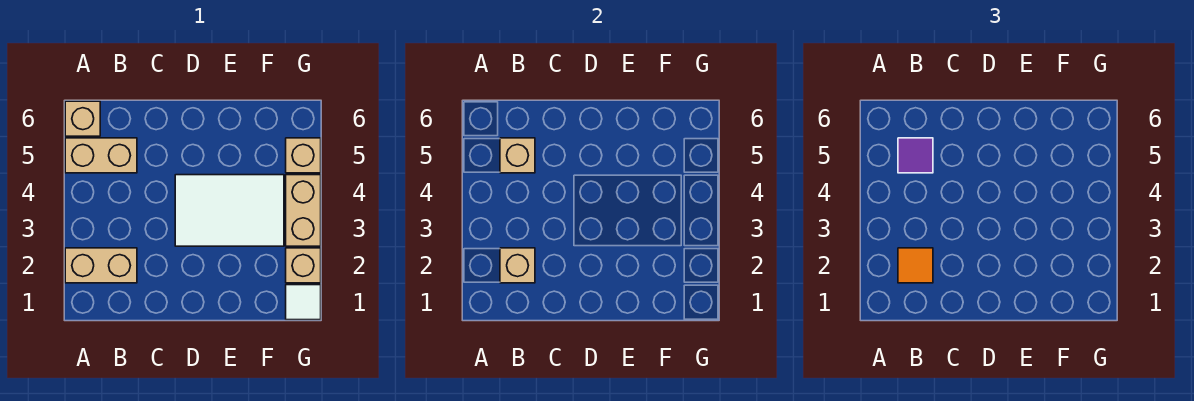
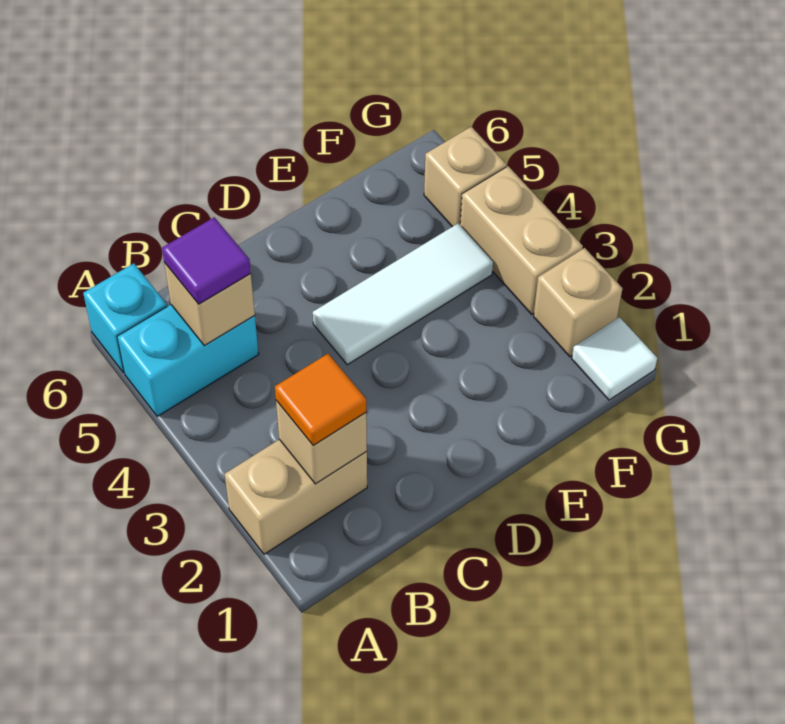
tan 1x2 brick [65,138,137,173] -> cyan 1x2 brick [117,305,259,417]
tan 1x1 brick [65,101,100,136] -> cyan 1x1 brick [83,263,167,373]
white 2x3 tile [175,175,284,246] -> white 1x3 tile [313,224,493,365]

